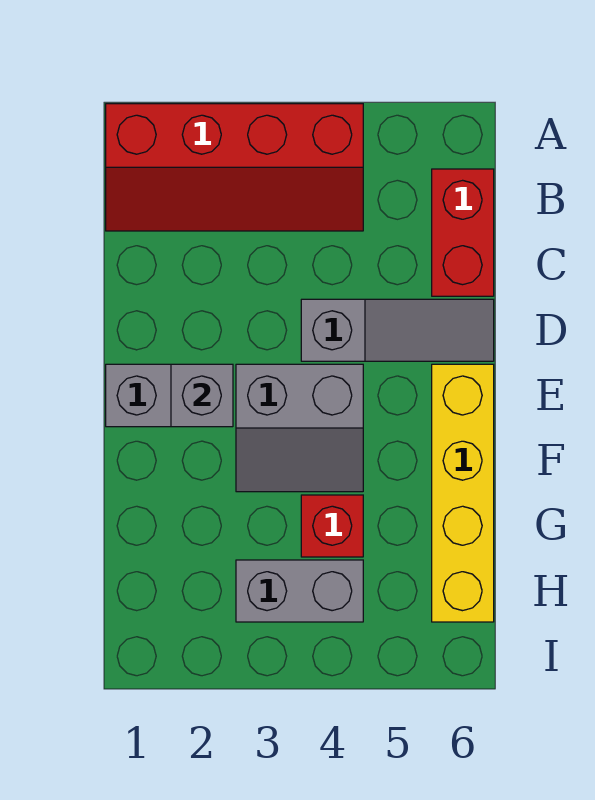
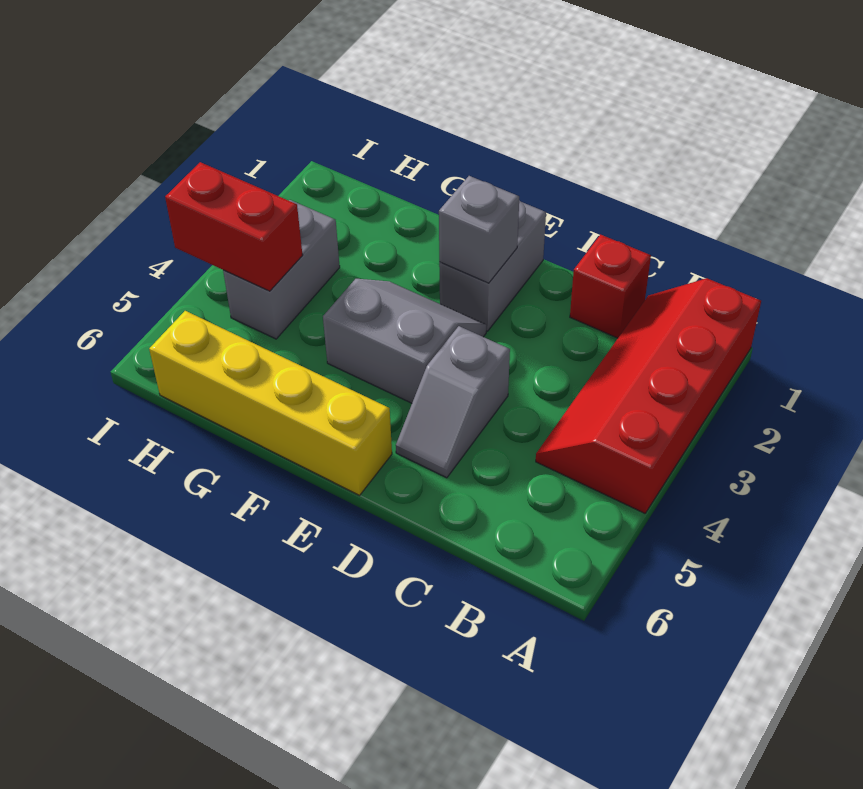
red 1x2 brick [432,169,494,296] -> red 1x2 brick moved to [165,162,303,291]
grey 1x3 slope [301,299,494,361] -> grey 1x2 slope [396,326,510,478]
grey 2x2 slope [236,364,363,492] -> grey 2x2 slope turned to [323,279,486,403]
red 1x1 brick [301,495,363,557] -> red 1x1 brick moved to [570,235,651,338]

